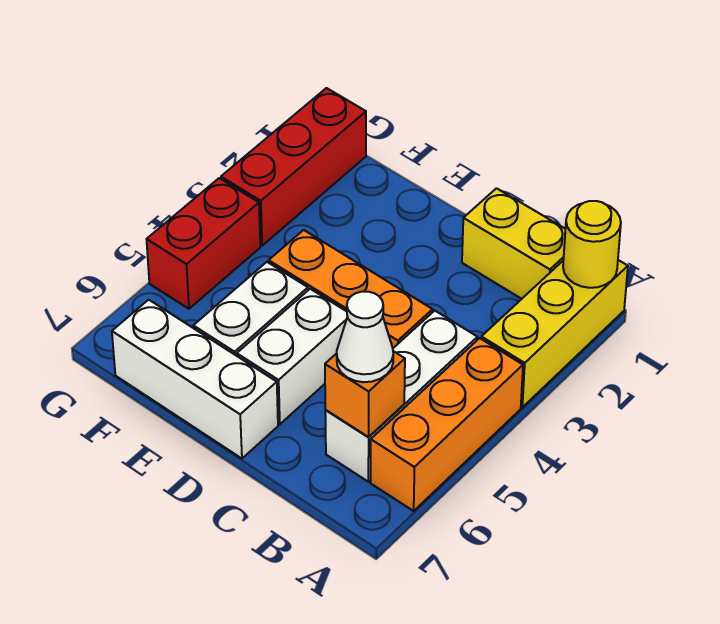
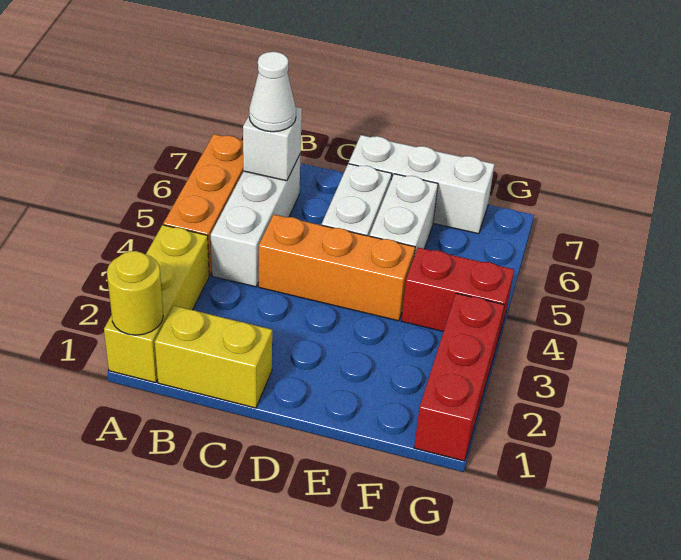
orange 1x1 brick [325,351,405,437] -> white 1x1 brick [243,107,302,181]
red 1x2 brick [147,178,260,309] -> red 1x2 brick turned to [402,247,514,340]

